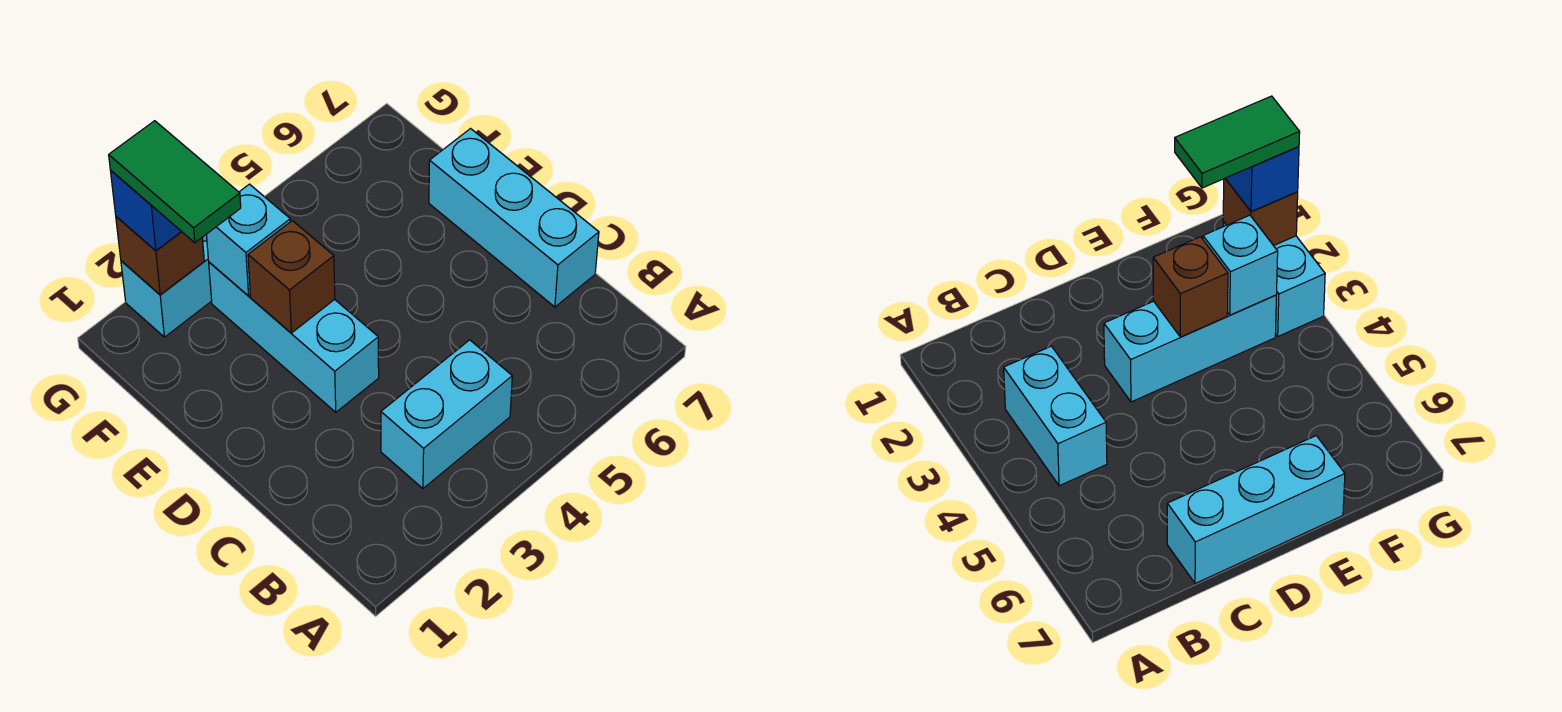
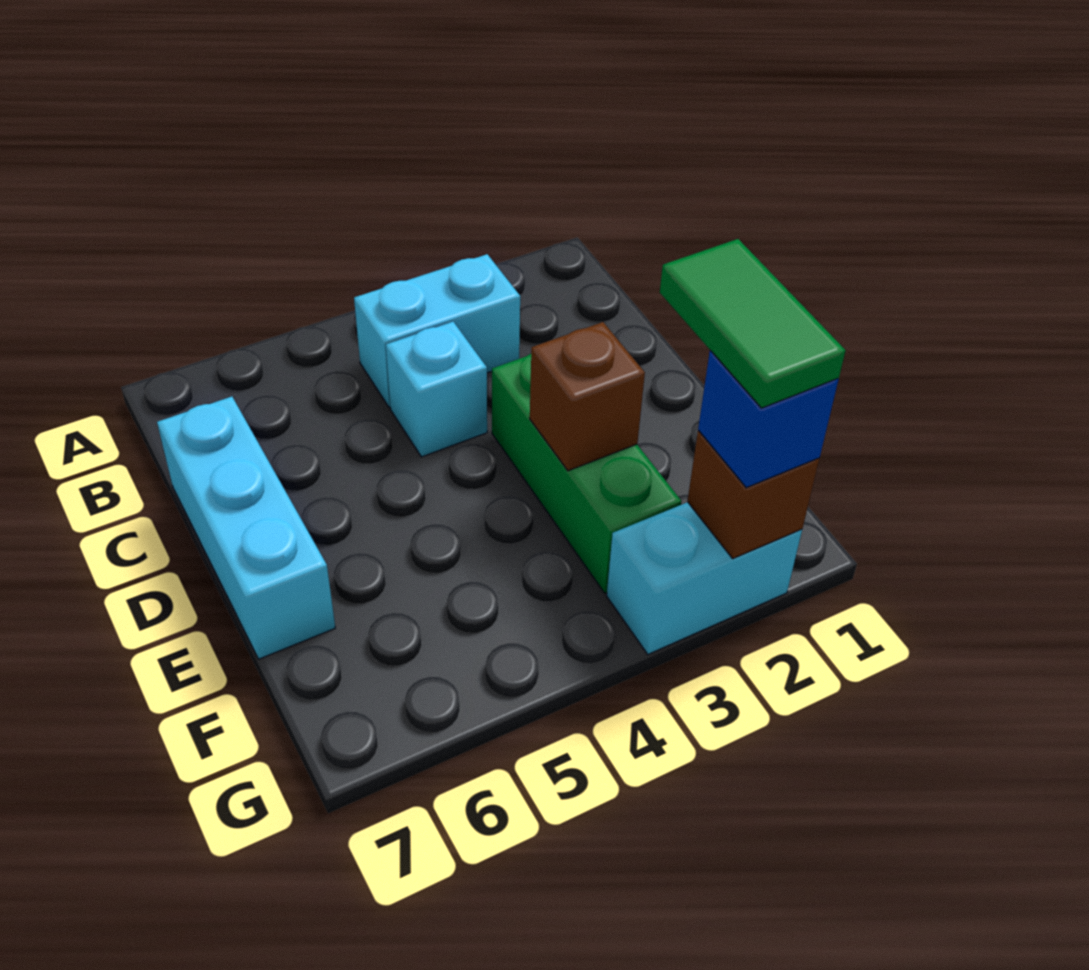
cyan 1x3 brick [209,262,379,412] -> green 1x3 brick [492,354,681,593]
cyan 1x1 brick [206,184,290,296] -> cyan 1x1 brick moved to [386,322,487,457]

